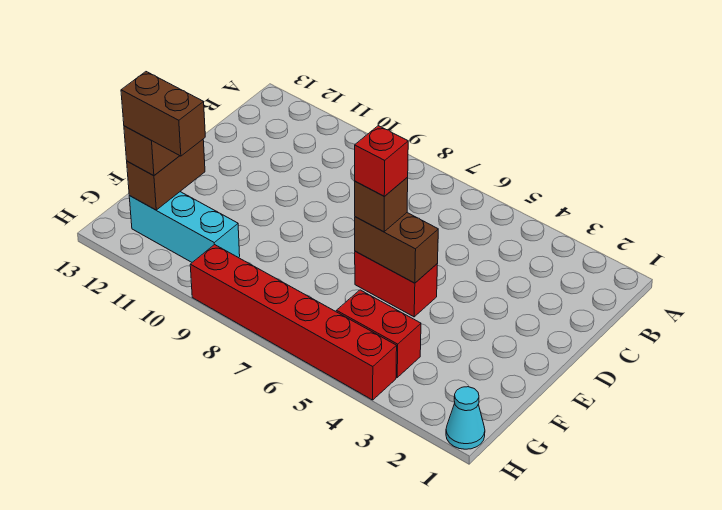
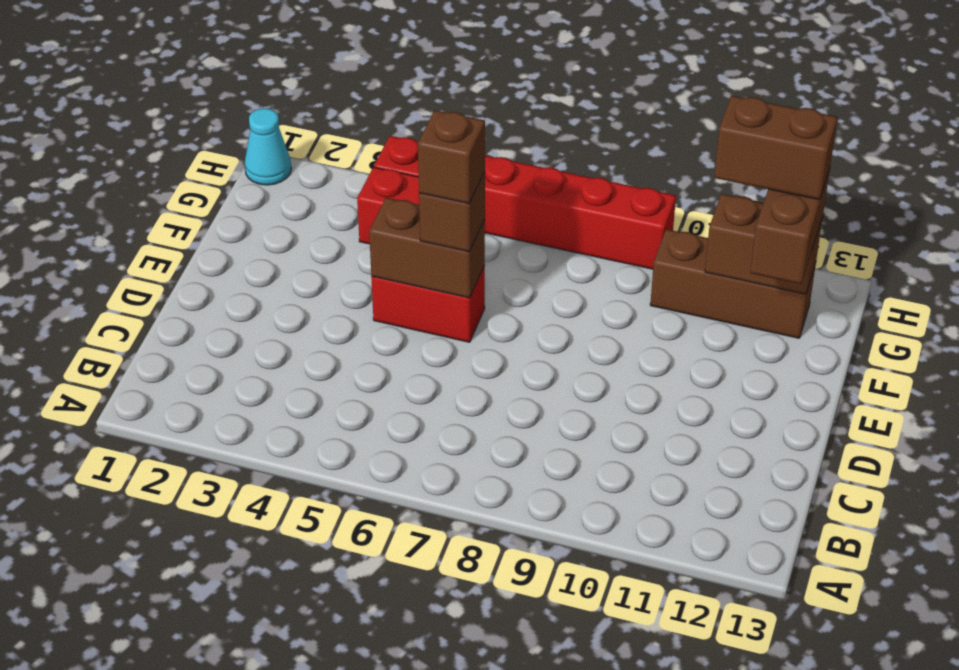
red 1x1 brick [355,126,408,196] -> brown 1x1 brick [418,110,485,204]
brown 1x2 brick [127,140,205,210] -> brown 1x2 brick turned to [705,194,823,294]
cyan 1x3 brick [129,192,240,262] -> brown 1x3 brick [650,229,816,338]

